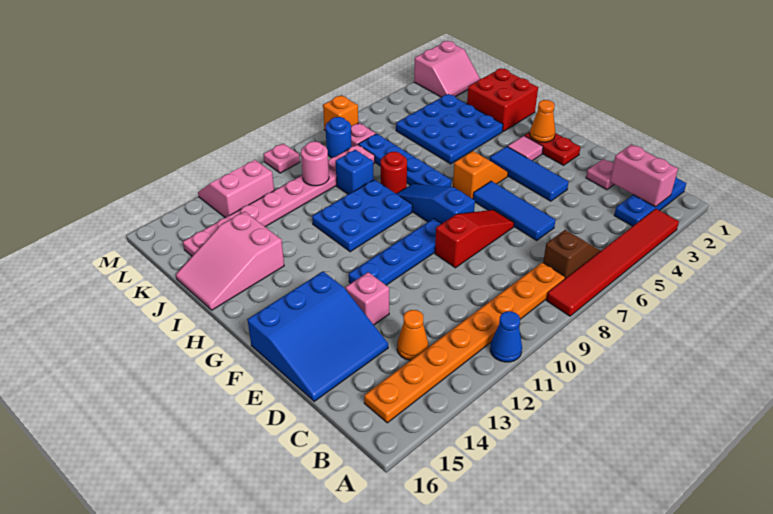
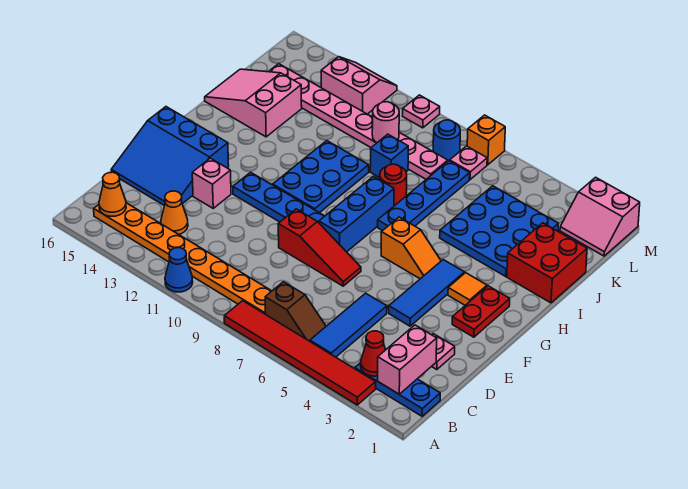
none -> red 1x1 cone [361,331,385,376]
blue 1x3 tile [473,181,555,240] -> blue 1x3 tile moved to [310,293,387,357]
blue 1x3 slope [397,184,475,224] -> blue 1x3 brick [319,176,394,252]
orange 1x1 cone [530,100,555,142] -> orange 1x1 cone moved to [99,172,126,216]
pink 1x1 tile [507,136,543,161] -> orange 1x1 tile [448,273,487,305]
blue 2x3 plate [312,179,412,252] -> blue 2x3 plate turned to [273,141,369,213]

